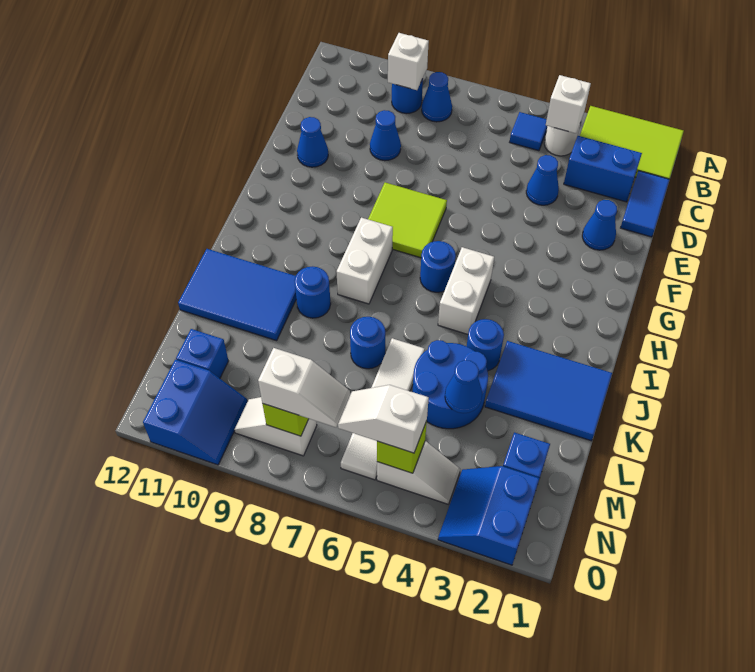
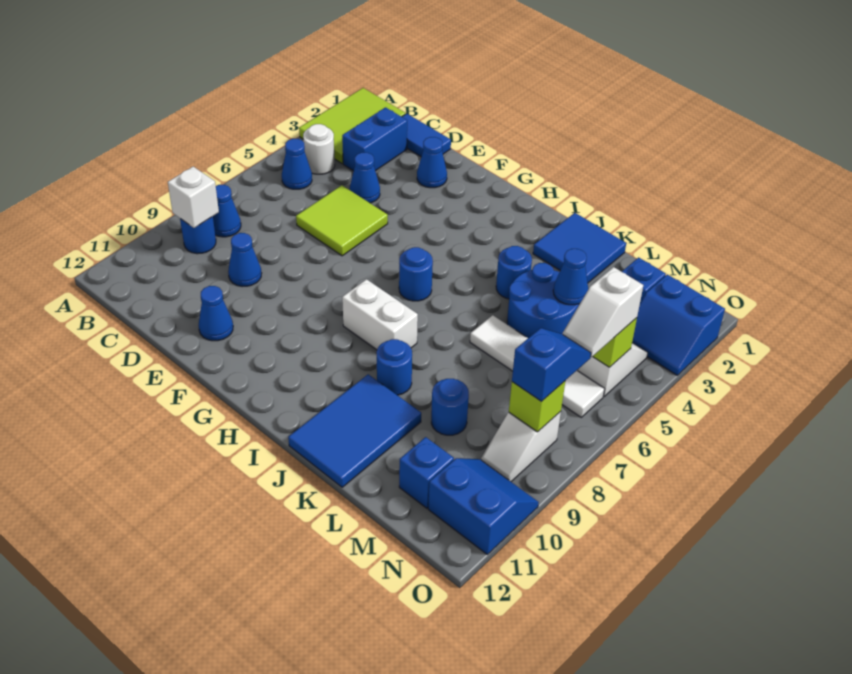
white 1x1 brick [546,75,591,133] -> none
blue 1x1 tile [510,112,547,151] -> blue 1x1 cone [282,139,312,189]
lime 2x2 tile [368,182,447,258] -> lime 2x2 tile moved to [296,185,388,256]
white 1x2 brick [438,247,494,334] -> none
blue 2x3 tile [485,341,612,441] -> blue 2x2 tile [533,213,626,283]
blue 1x1 round brick [350,317,385,369] -> blue 1x1 round brick moved to [431,379,469,435]
white 1x2 slope [258,348,350,427] -> blue 1x2 slope [512,328,591,401]

